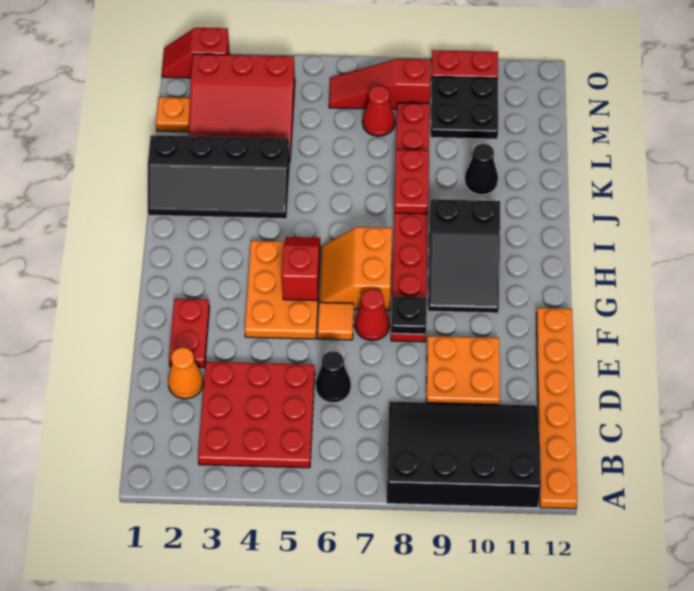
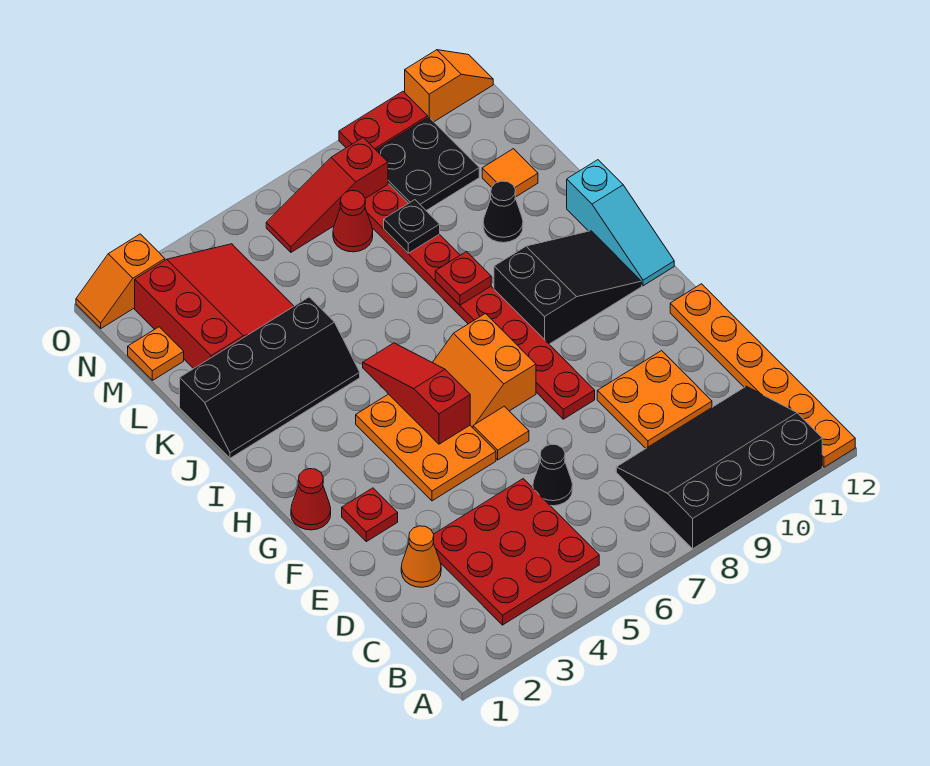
red 1x2 plate [169,299,210,368] -> red 1x1 plate [342,488,398,542]
red 1x1 cone [355,289,390,341] -> red 1x1 cone moved to [291,469,331,530]
black 1x1 plate [391,296,427,334] -> black 1x1 plate moved to [384,200,440,253]
red 1x2 slope [282,237,320,301] -> red 1x3 slope [363,343,470,444]
black 2x3 slope [428,199,500,313] -> black 2x3 slope turned to [494,231,642,344]
none -> cyan 1x3 slope [567,160,674,286]
red 1x2 plate [394,149,429,214] -> red 1x1 plate [435,251,491,305]
red 3x3 slope [189,54,295,158] -> red 3x3 slope turned to [135,244,294,369]
none -> orange 1x1 tile [482,149,538,197]
red 1x2 slope [162,28,230,78] -> orange 1x2 slope [76,234,165,328]
none -> orange 1x2 slope [405,50,493,122]

